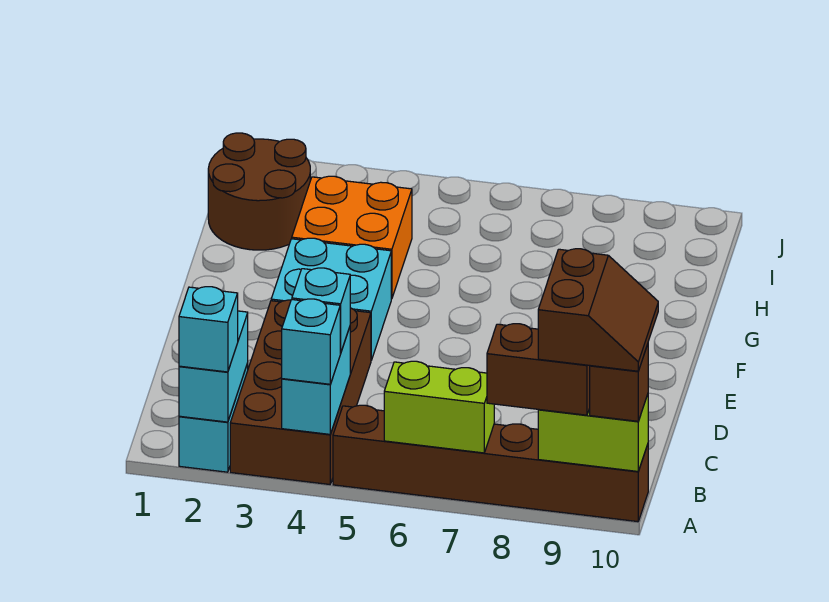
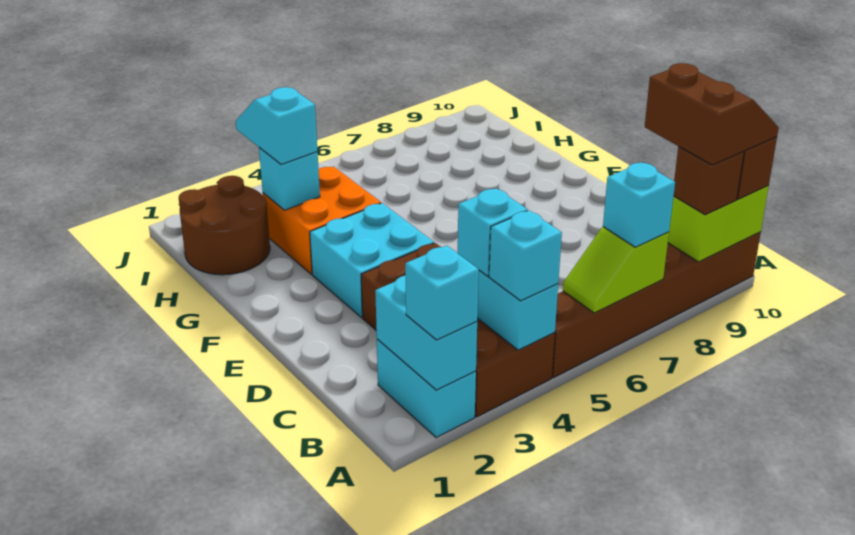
lime 1x2 brick [384,361,494,453] -> lime 1x2 slope [563,227,669,313]
none -> cyan 1x1 brick [603,163,675,247]
brown 1x2 brick [487,324,590,415] -> brown 1x1 brick [674,147,744,215]
none -> cyan 1x1 brick [259,148,320,210]
none -> cyan 1x2 slope [236,87,318,165]

